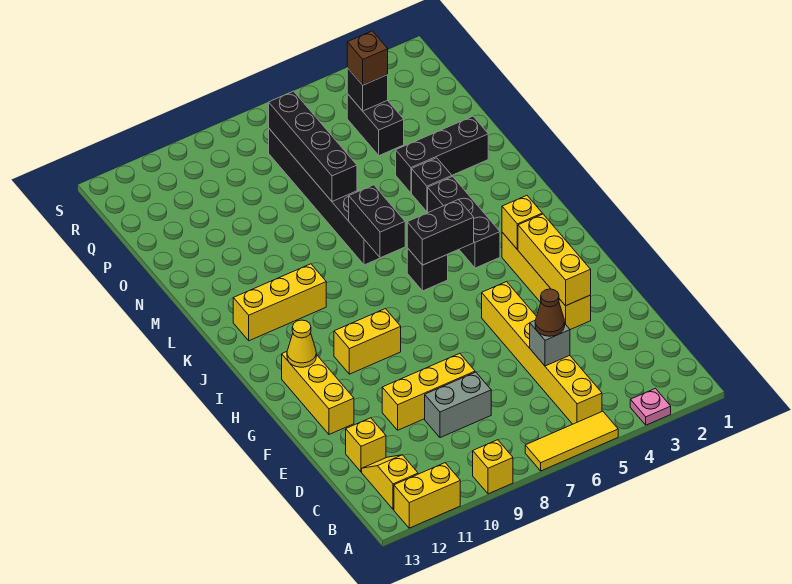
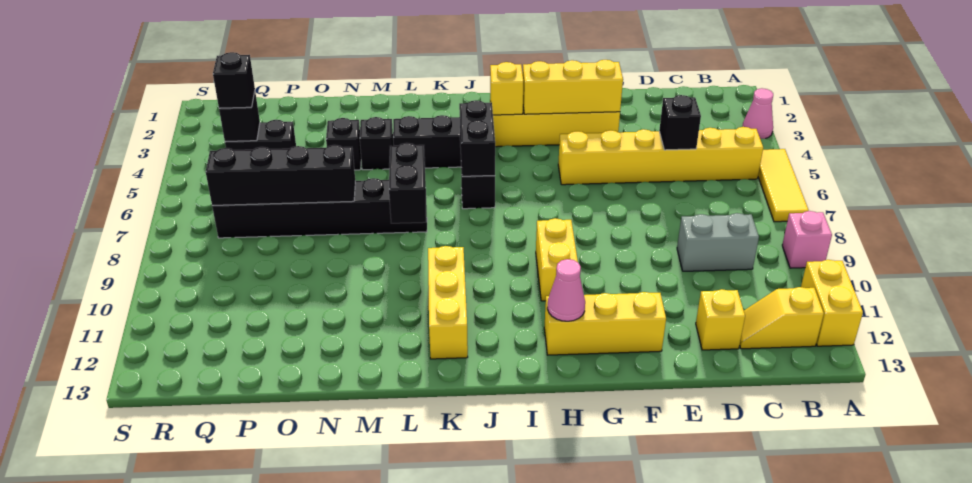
pink 1x1 plate [630,388,671,425] -> pink 1x1 cone [742,88,773,139]
yellow 1x1 brick [473,440,513,494] -> pink 1x1 brick [782,211,832,268]
grey 1x1 brick [530,321,570,366] -> black 1x1 brick [659,95,701,150]
brown 1x1 cone [535,289,565,336] -> none
grey 1x2 brick [425,372,491,438] -> grey 1x2 brick turned to [677,213,759,271]
yellow 1x3 brick [382,353,475,430] -> none
yellow 1x1 cone [287,320,316,367] -> pink 1x1 cone [547,259,585,321]
black 1x2 brick [349,185,405,258] -> black 1x2 brick turned to [389,143,426,223]
black 1x3 brick [396,116,488,193] -> black 1x1 brick [326,118,361,170]
brown 1x1 brick [347,31,388,85] -> black 1x1 brick [213,52,255,108]

